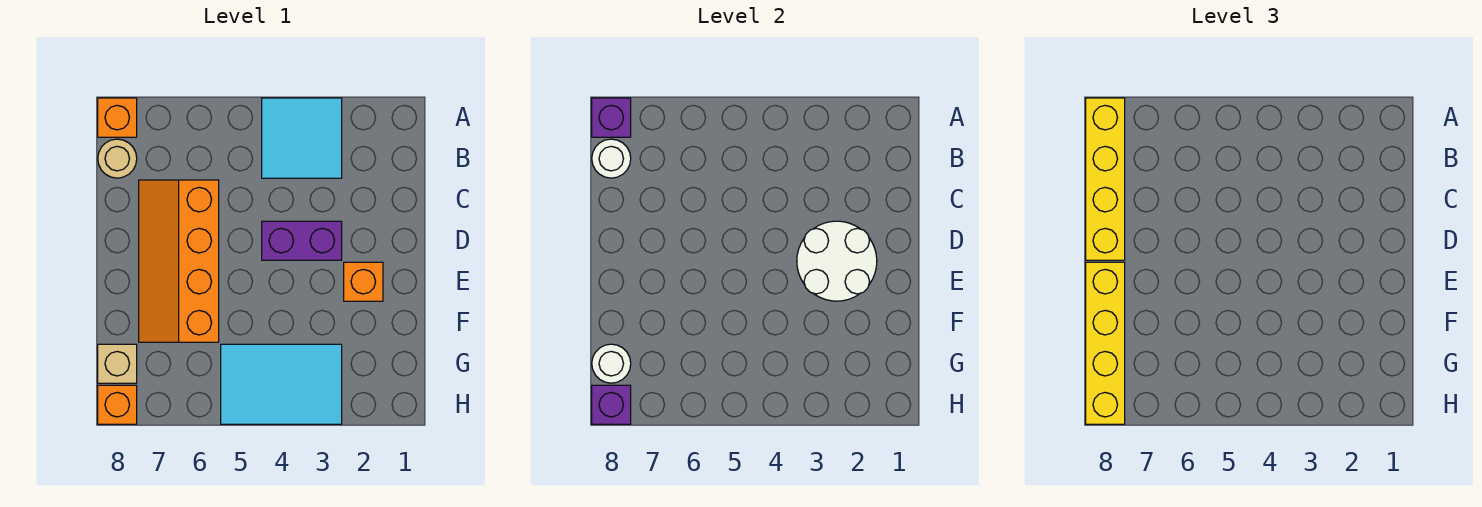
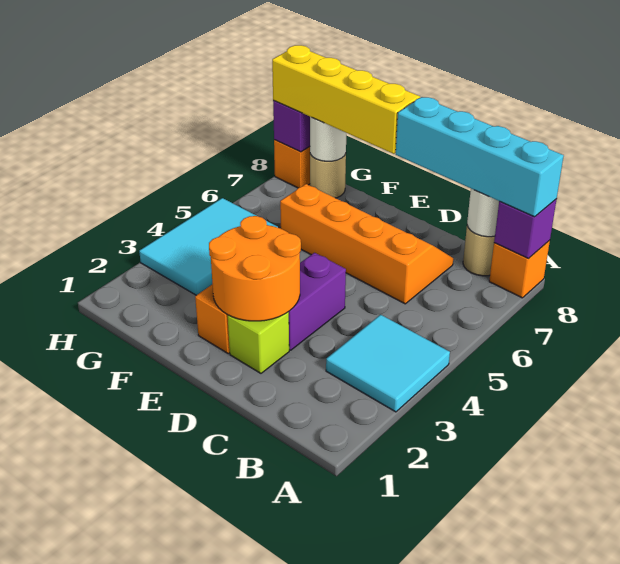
yellow 1x4 brick [1086,98,1125,260] -> cyan 1x4 brick [396,97,564,217]
none -> lime 1x1 brick [228,312,289,373]
white 2x2 round brick [797,221,877,301] -> orange 2x2 round brick [209,216,301,321]
tan 1x1 brick [98,344,137,383] -> tan 1x1 round brick [310,154,346,198]

